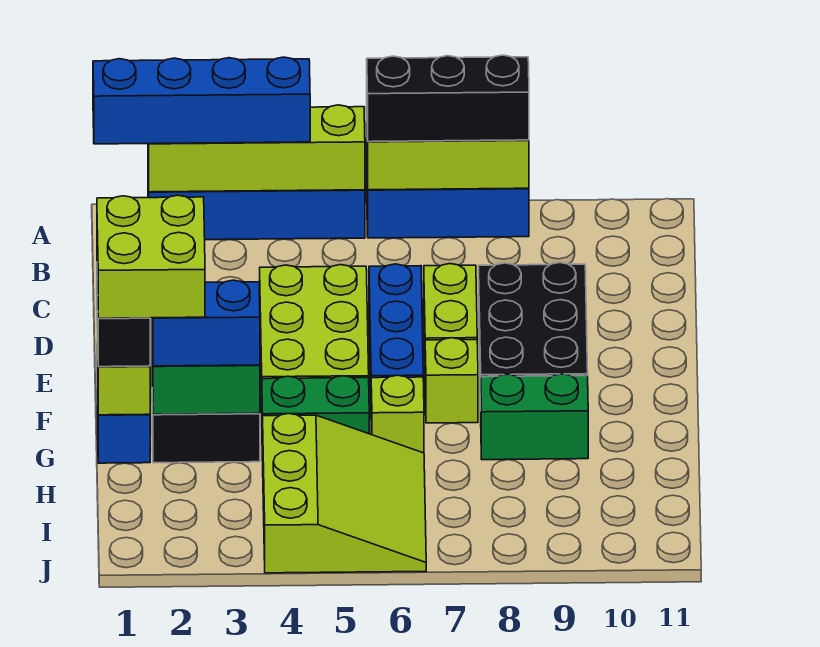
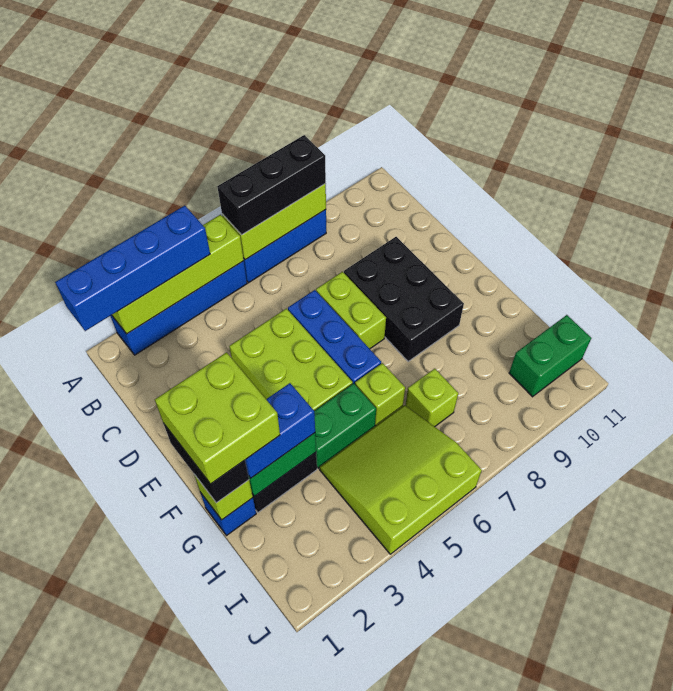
lime 1x1 brick [425,338,478,423] -> lime 1x1 brick moved to [405,369,458,427]
green 1x2 brick [481,374,588,460] -> green 1x2 brick moved to [509,315,591,397]
lime 3x3 slope [263,413,426,573] -> lime 3x3 slope turned to [319,405,482,554]

